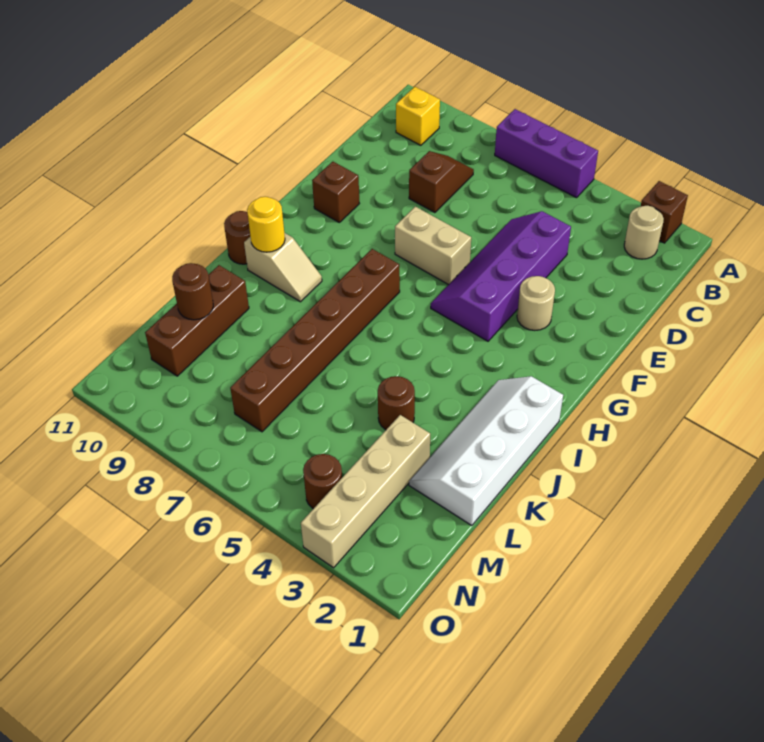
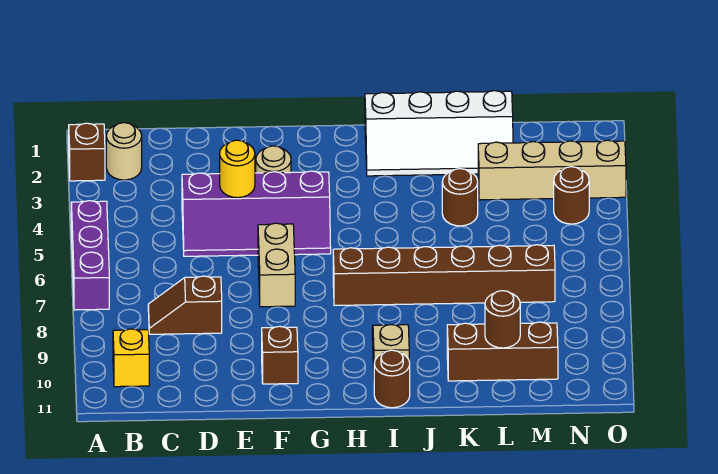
yellow 1x1 round brick [247,197,285,252] -> yellow 1x1 round brick moved to [220,140,255,198]

